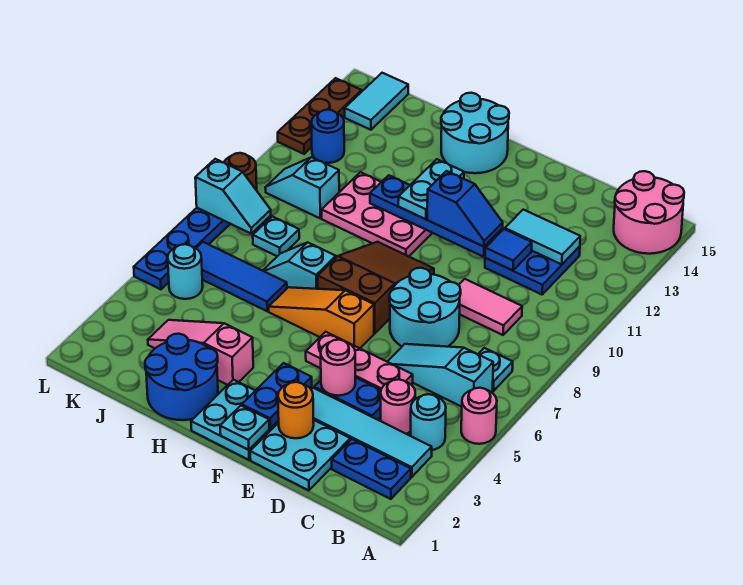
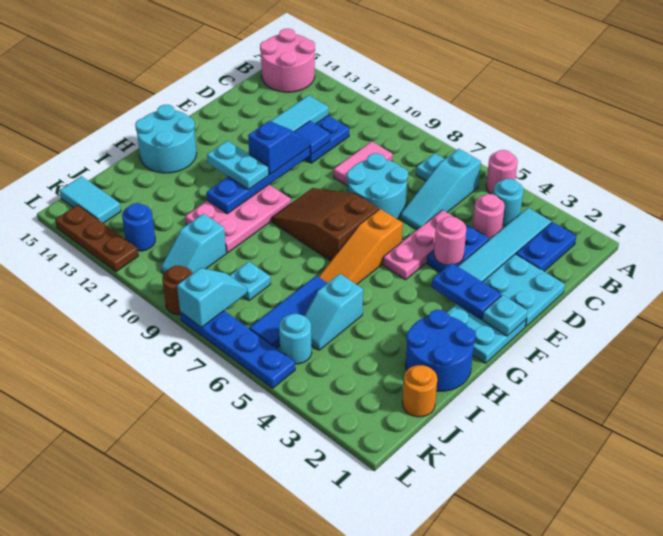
orange 1x1 round brick [278,382,314,438] -> orange 1x1 round brick moved to [402,365,437,417]
pink 1x3 slope [148,320,253,385] -> none
cyan 1x2 slope [263,242,336,289] -> cyan 1x2 slope moved to [304,274,363,350]

